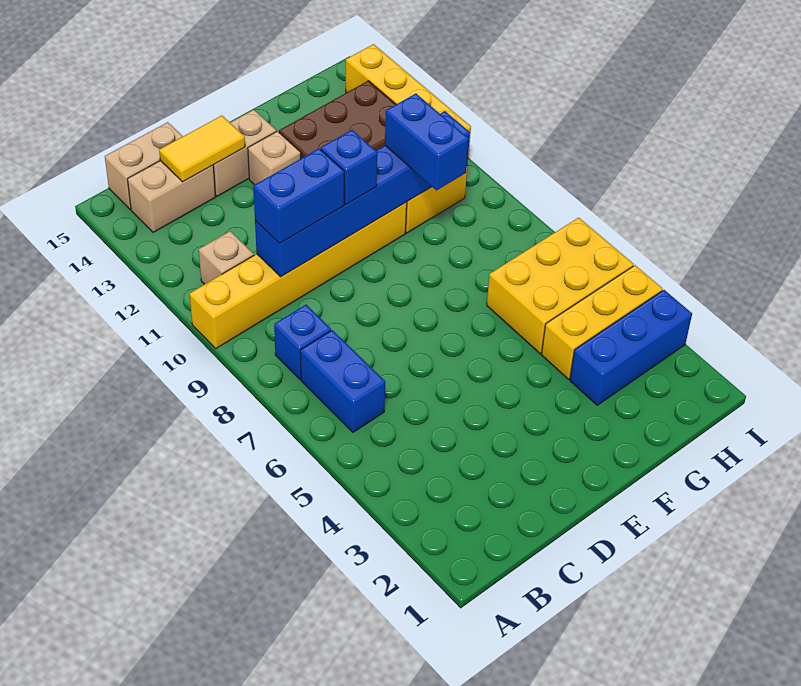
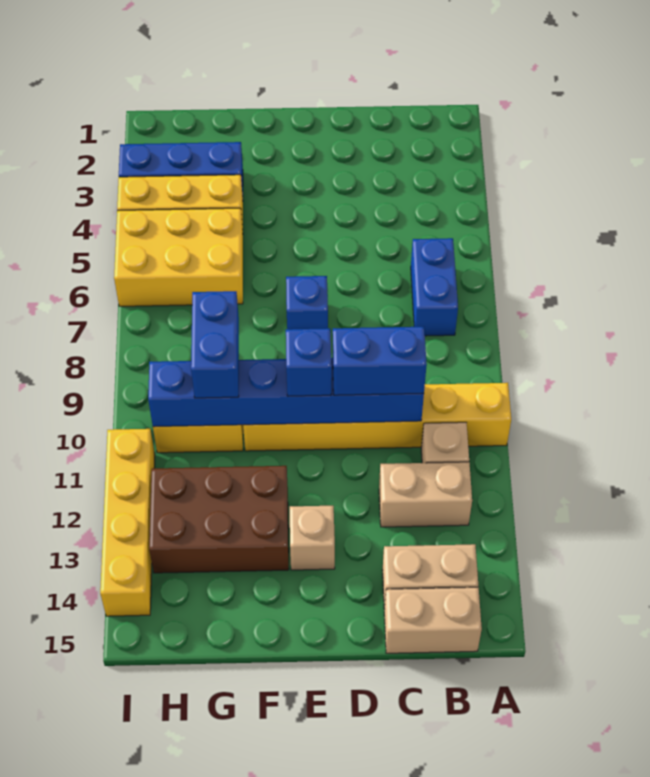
blue 1x1 brick [274,305,331,379] -> blue 1x1 brick moved to [286,276,328,329]
yellow 1x2 tile [159,116,245,182] -> none
tan 1x2 brick [213,110,276,196] -> tan 1x2 brick moved to [379,462,472,527]

